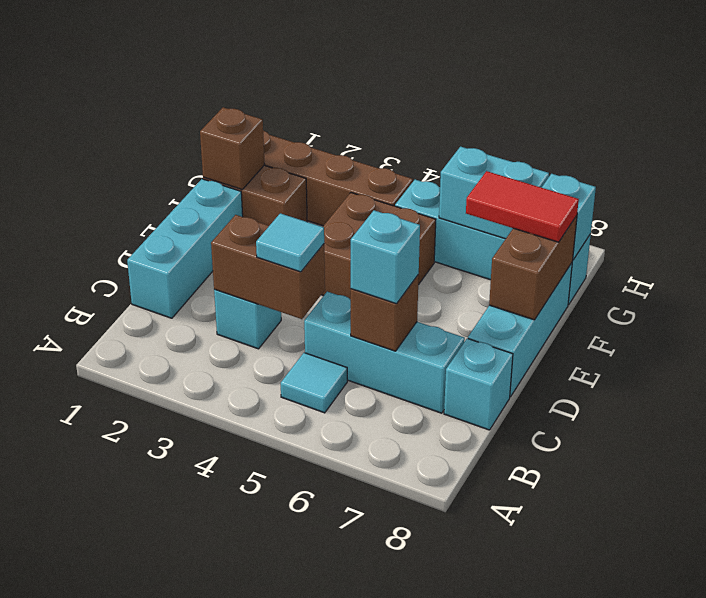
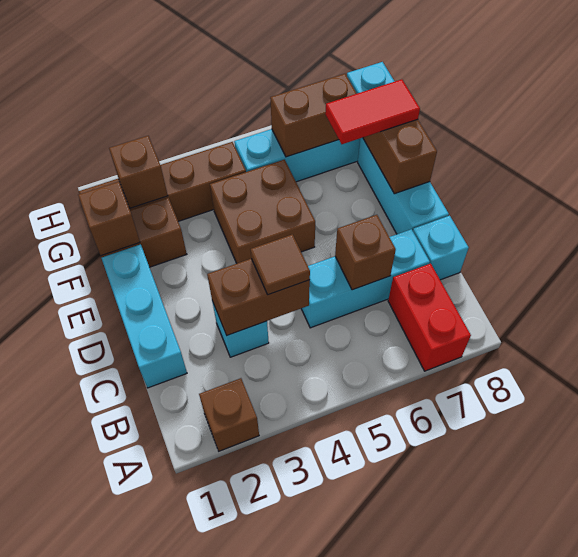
none -> brown 1x1 brick [199,378,259,451]
none -> red 1x2 brick [388,264,471,371]
cyan 1x1 tile [281,353,347,413] -> none
cyan 1x1 tile [256,213,324,272] -> brown 1x1 tile [251,234,310,295]
cyan 1x1 brick [351,210,420,304] -> none
none -> brown 1x1 brick [109,136,168,208]
cyan 1x2 brick [439,147,549,239] -> brown 1x2 brick [270,74,357,157]

